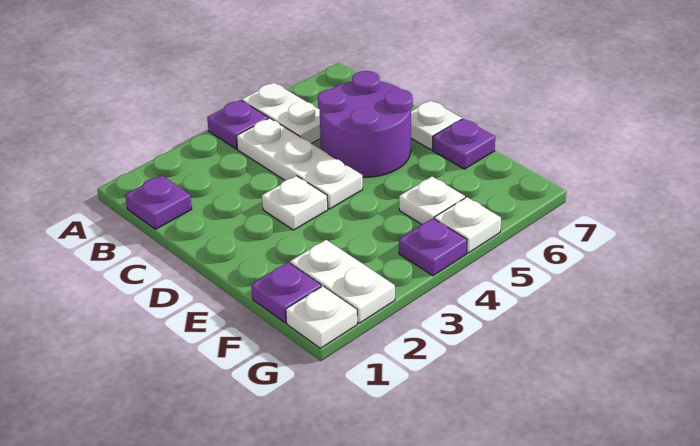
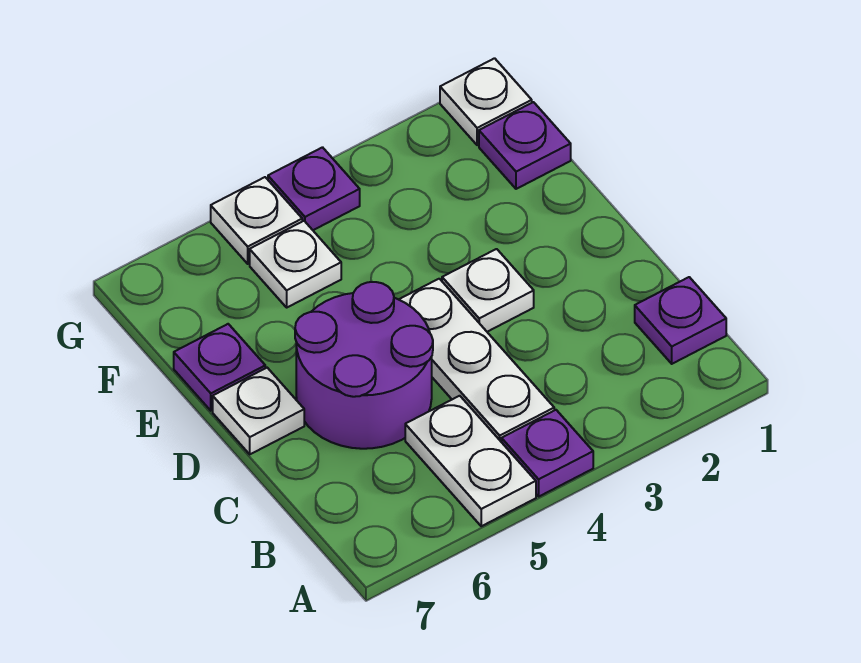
white 1x2 plate [290,240,395,323] -> none

